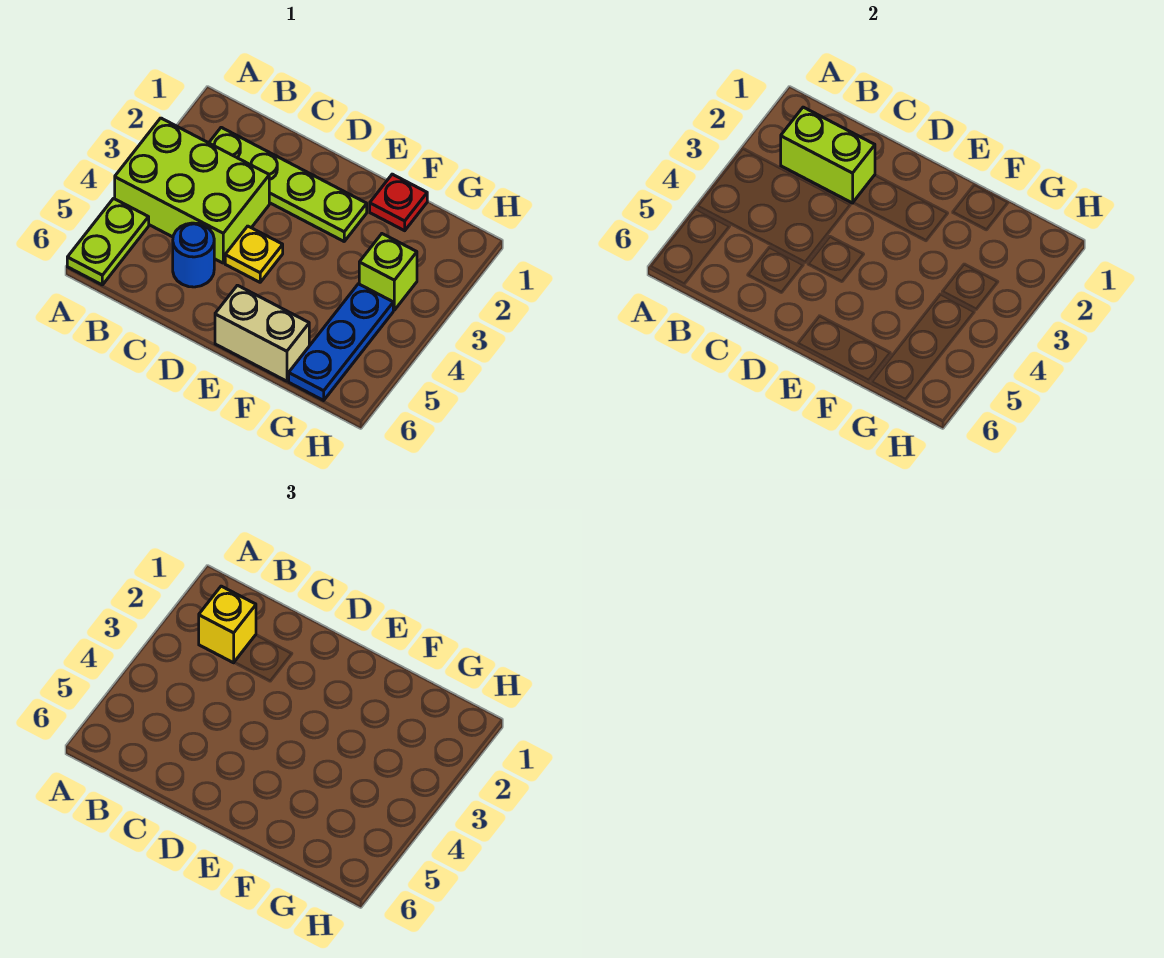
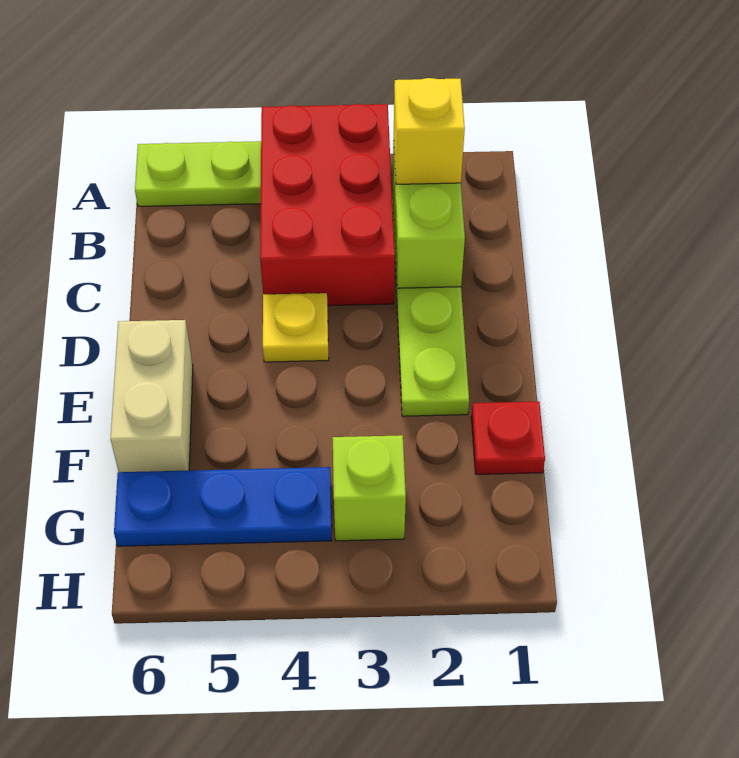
lime 2x3 brick [115,118,269,263] -> red 2x3 brick [260,104,395,306]
blue 1x1 round brick [173,223,214,287] -> none

